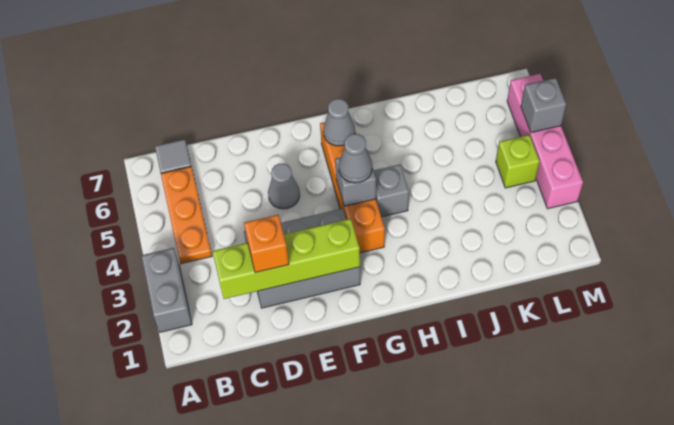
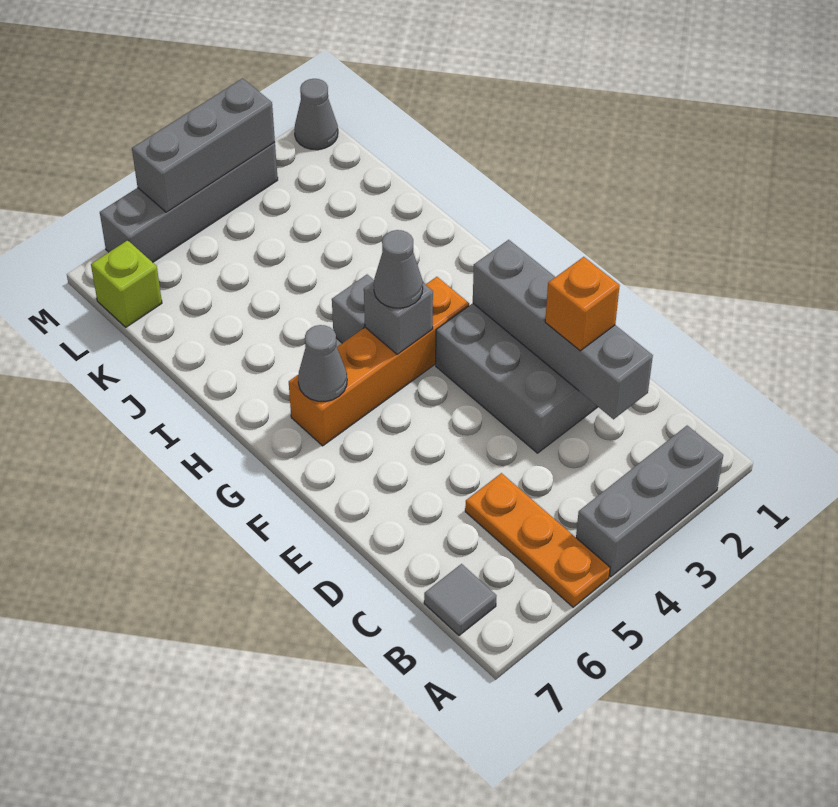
grey 1x2 brick [141,248,192,332] -> grey 1x3 brick [576,426,723,577]
orange 1x3 plate [161,166,212,264] -> orange 1x3 plate turned to [465,473,610,607]
lime 1x4 brick [212,219,360,299] -> grey 1x4 brick [473,240,653,419]
grey 1x1 cone [268,164,300,209] -> grey 1x1 cone moved to [294,79,338,150]
lime 1x1 brick [496,135,540,188] -> lime 1x1 brick moved to [91,240,162,327]
pink 1x4 brick [507,74,583,209] -> grey 1x4 brick [100,142,278,262]
grey 1x1 brick [521,78,566,133] -> grey 1x3 brick [132,78,275,212]

